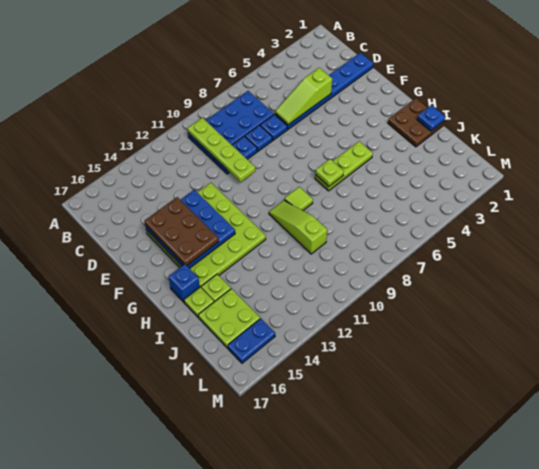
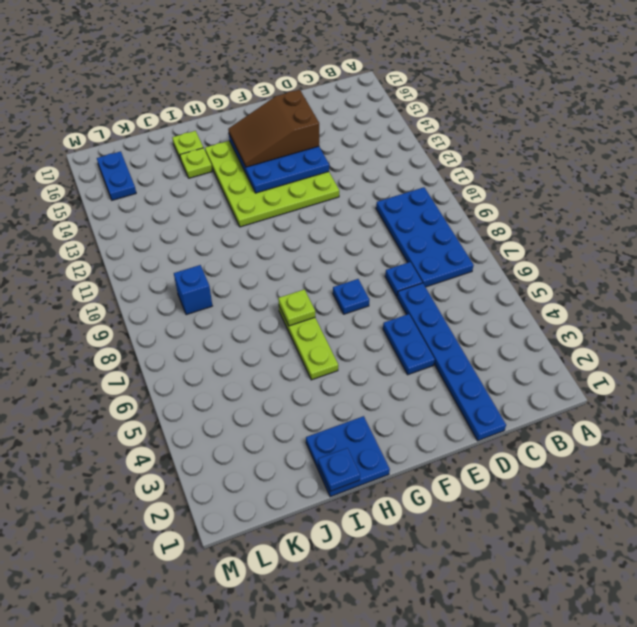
lime 1x4 plate [187,118,255,182] -> none
lime 1x3 slope [275,68,332,125] -> none
blue 1x1 plate [245,125,272,151] -> blue 1x1 plate moved to [333,279,369,314]
blue 1x2 plate [214,136,257,174] -> blue 1x2 plate moved to [383,314,435,375]
brown 2x3 plate [144,197,219,265] -> brown 2x3 slope [228,90,319,167]
brown 2x2 plate [388,98,444,147] -> blue 2x2 plate [306,416,390,497]
lime 1x1 tile [285,187,313,210] -> none
lime 1x3 slope [269,200,327,254] -> none
blue 1x1 brick [169,264,200,302] -> blue 1x1 brick moved to [174,265,212,315]
lime 2x2 plate [198,289,260,348] -> none

